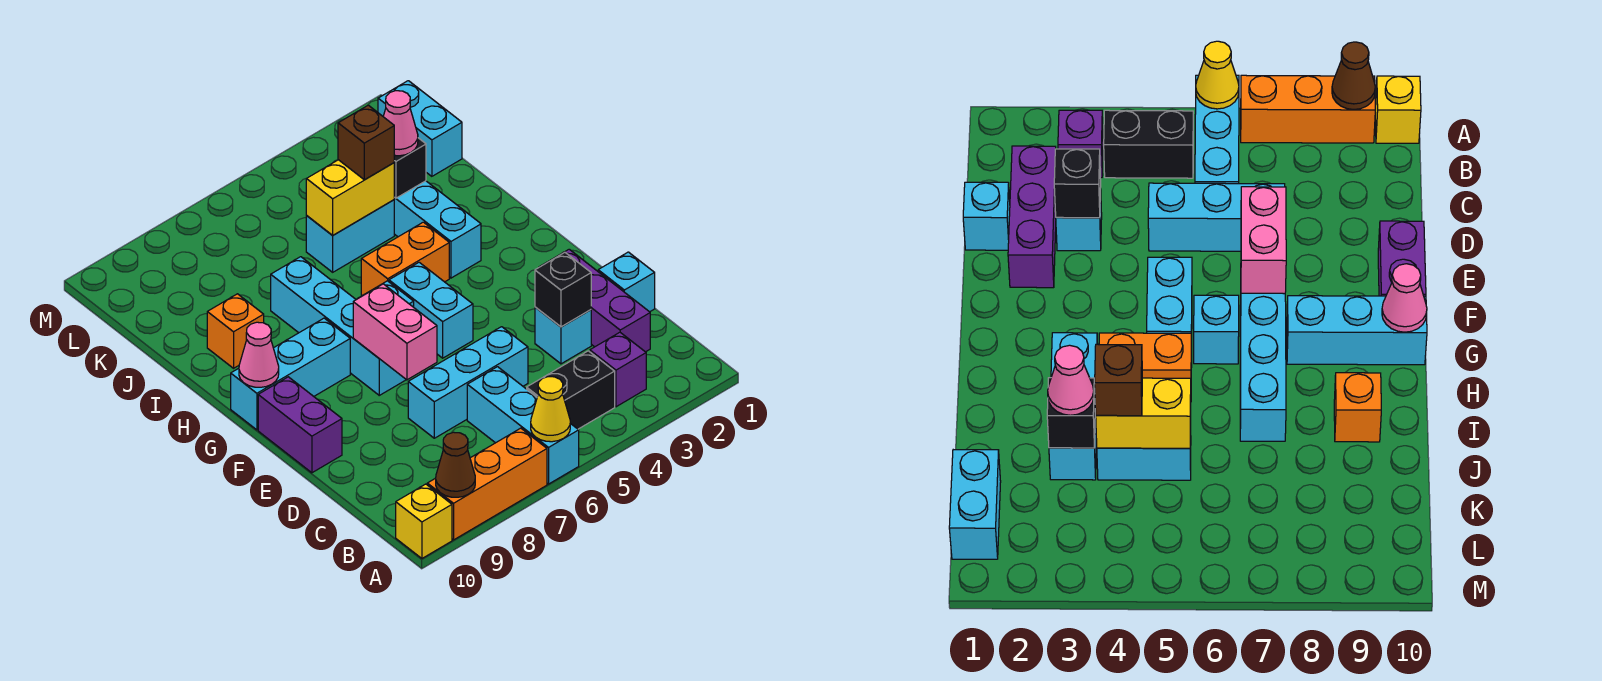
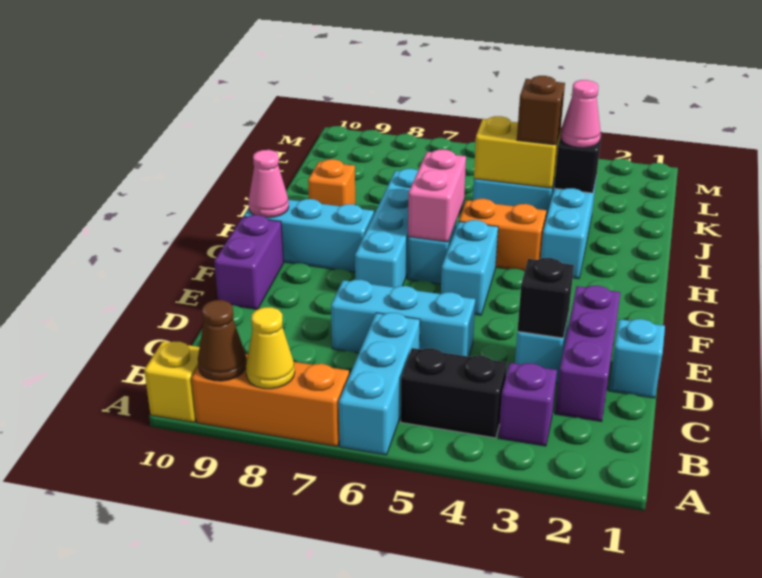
yellow 1x1 cone [531,377,570,442] -> yellow 1x1 cone moved to [246,307,295,389]
pink 1x2 brick [353,284,437,380] -> pink 1x2 brick moved to [408,150,466,242]
cyan 1x2 brick [378,81,462,176] -> none

